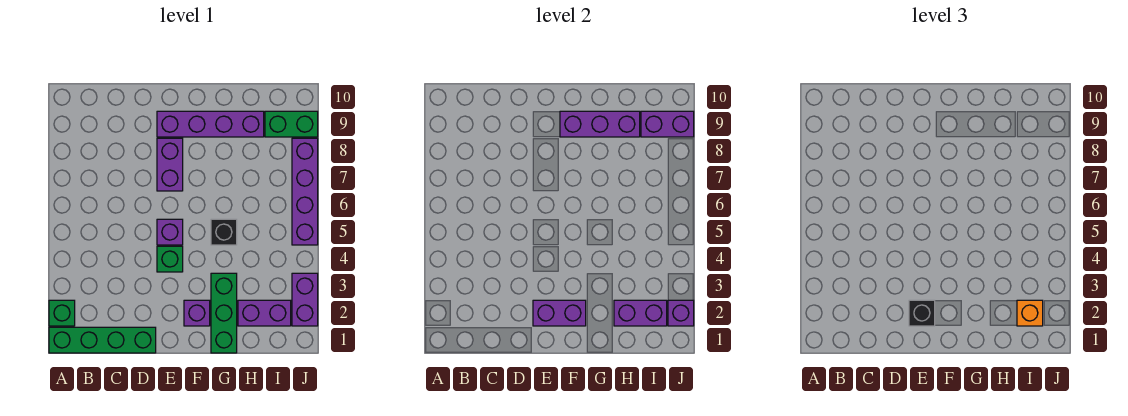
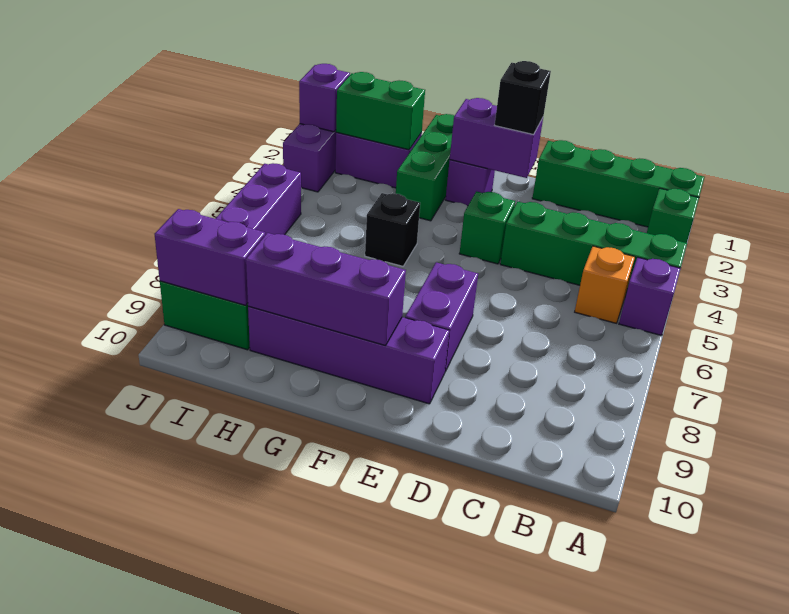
none -> green 1x4 brick [500,202,687,297]
purple 1x1 brick [157,219,183,245] -> purple 1x1 brick moved to [619,257,681,336]
purple 1x2 brick [614,300,667,326] -> green 1x2 brick [336,72,425,150]
orange 1x1 brick [1017,300,1043,326] -> orange 1x1 brick moved to [575,246,635,323]

